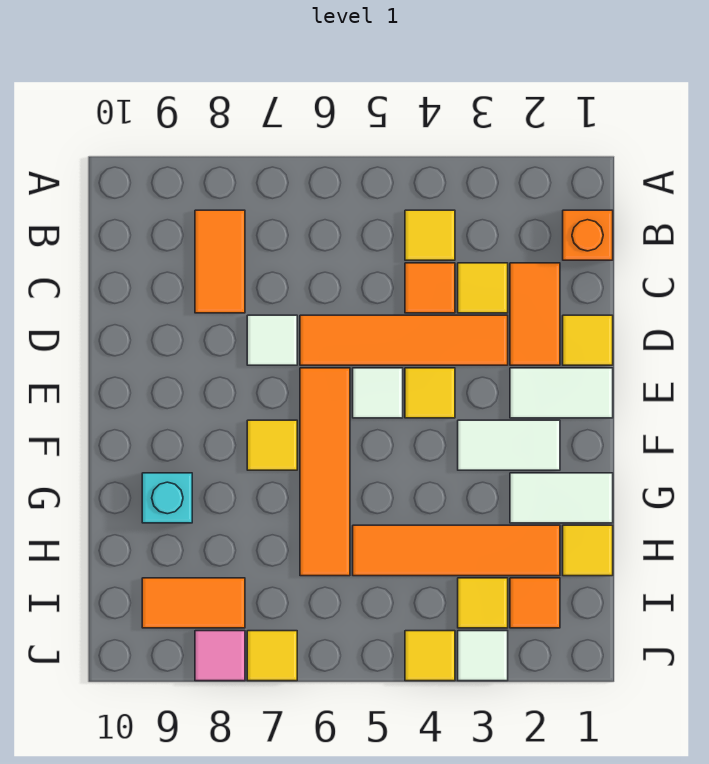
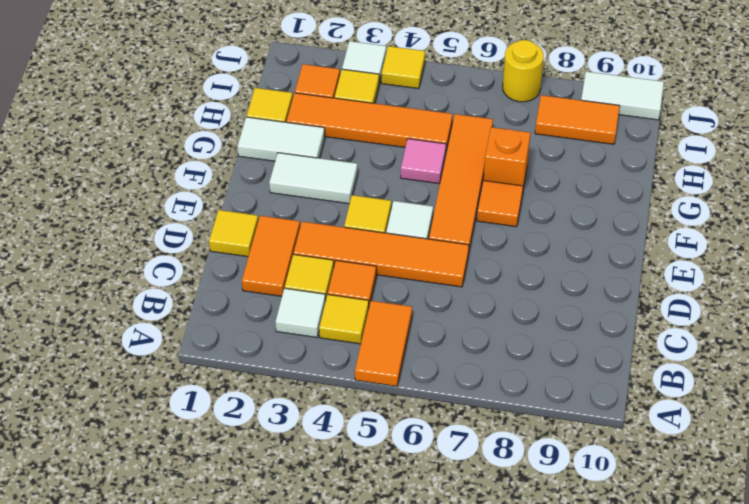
orange 1x1 brick [563,210,613,260] -> orange 1x1 brick moved to [484,127,530,188]
orange 1x2 tile [195,210,245,313] -> orange 1x2 tile moved to [355,301,412,386]
white 1x1 tile [247,315,297,365] -> white 1x1 tile moved to [276,288,326,337]
white 1x2 tile [510,368,613,418] -> white 1x2 tile moved to [581,72,664,120]
yellow 1x1 tile [247,420,297,470] -> orange 1x1 tile [477,181,523,227]
cyan 1x1 brick [142,473,192,523] -> none
yellow 1x1 tile [247,631,297,681] -> yellow 1x1 round brick [503,40,544,102]
pink 1x1 tile [195,631,245,681] -> pink 1x1 tile moved to [401,139,446,184]

